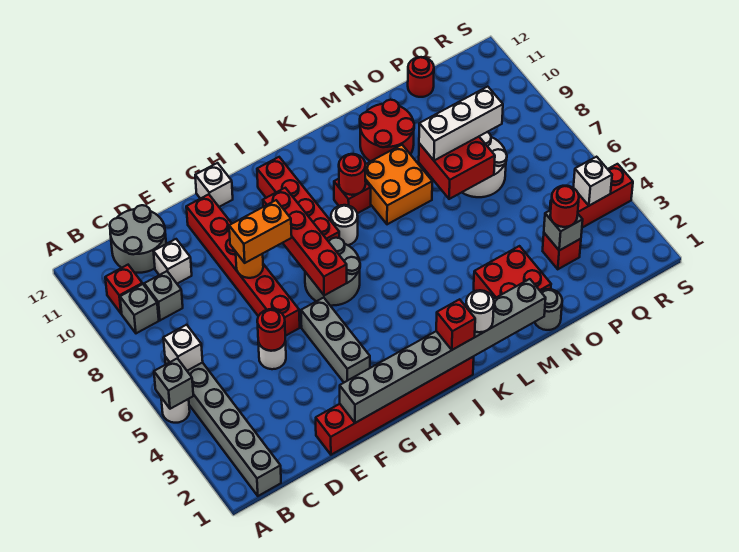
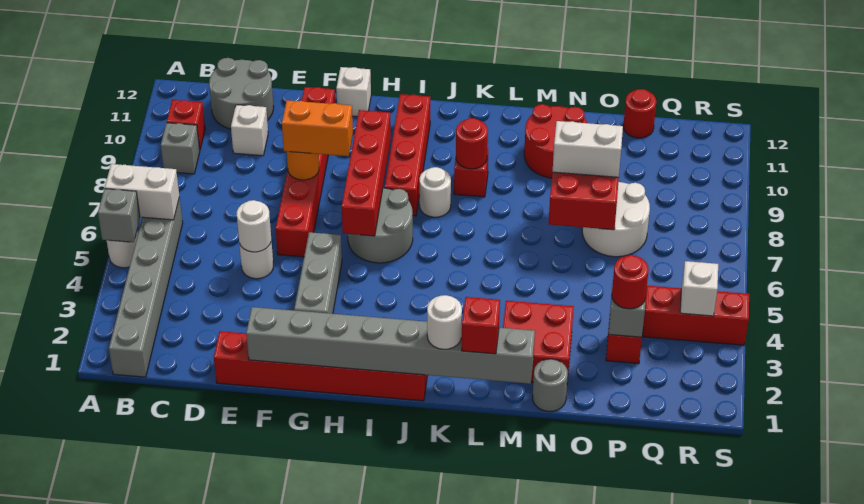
white 1x1 brick [163,325,203,371] -> white 1x2 brick [105,164,179,220]
grey 1x1 brick [144,271,183,320] -> none
red 1x1 round brick [257,309,285,351] -> white 1x1 round brick [237,200,271,252]
red 1x1 brick [436,299,475,350] -> red 1x1 brick moved to [462,297,500,354]
orange 2x2 brick [365,145,432,224] -> none
white 1x3 brick [419,87,503,160] -> white 1x2 brick [553,121,623,177]

